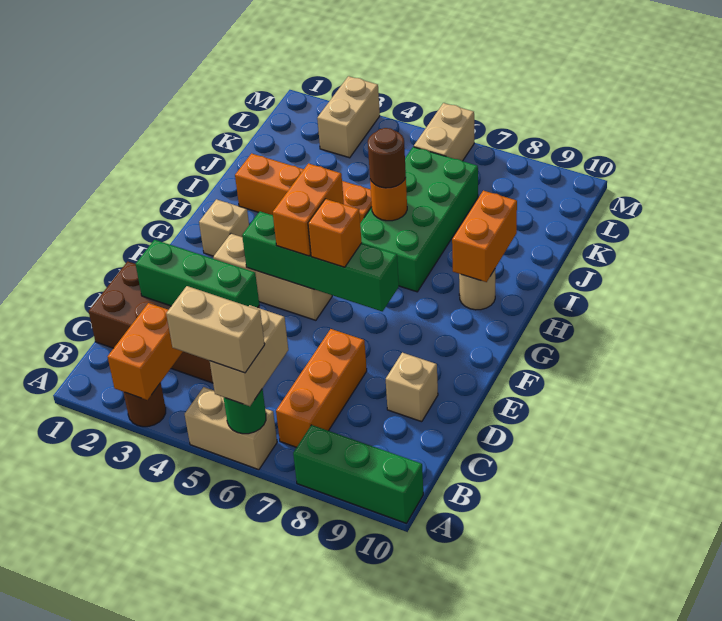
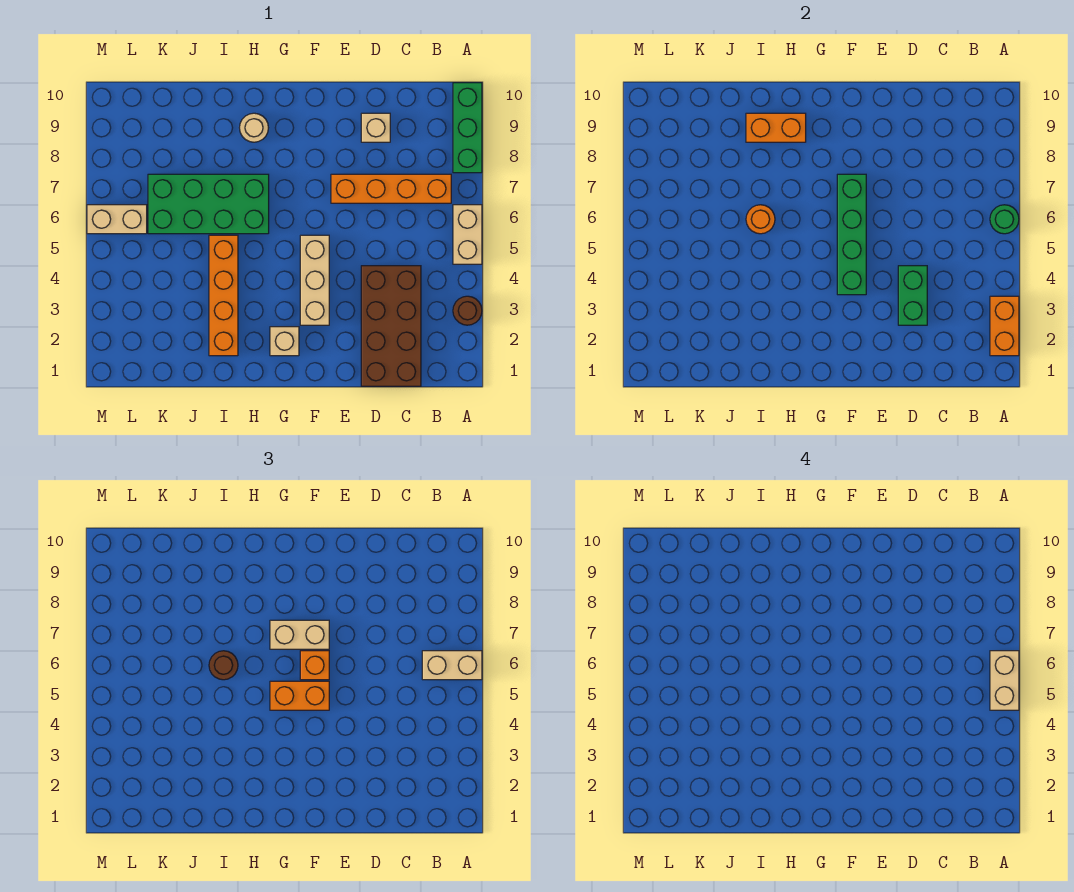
orange 1x2 brick [108,303,183,400] -> orange 1x2 brick turned to [990,296,1019,356]
orange 1x3 brick [276,329,367,447] -> orange 1x4 brick [331,174,451,203]
green 1x3 brick [136,240,259,308] -> green 1x2 brick [898,266,927,325]
tan 1x2 brick [317,76,380,158] -> tan 1x2 brick moved to [270,620,329,649]

